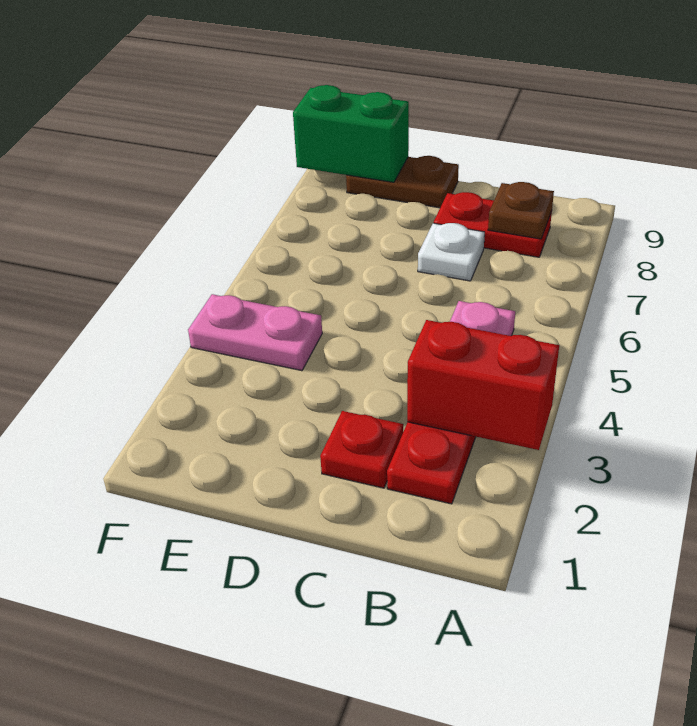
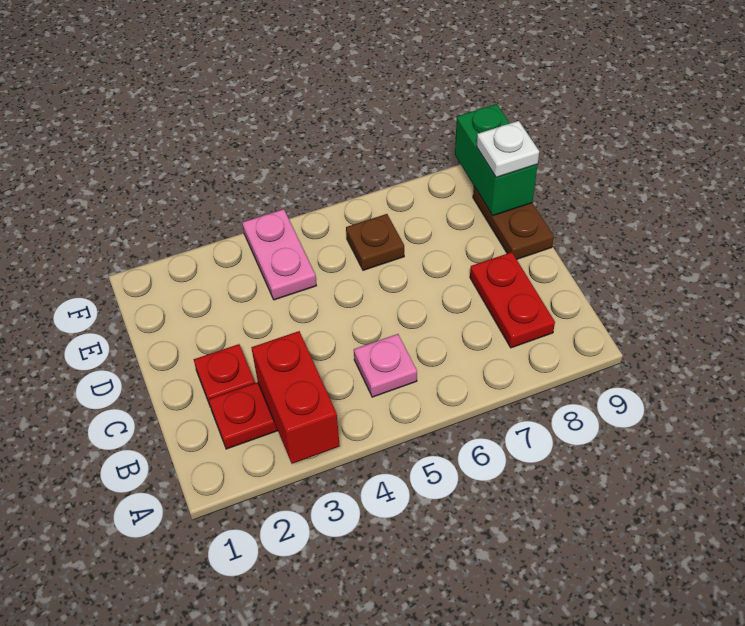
brown 1x1 plate [488,182,554,239] -> brown 1x1 plate moved to [346,214,404,270]
white 1x1 plate [418,223,485,281] -> white 1x1 plate moved to [477,121,539,177]

